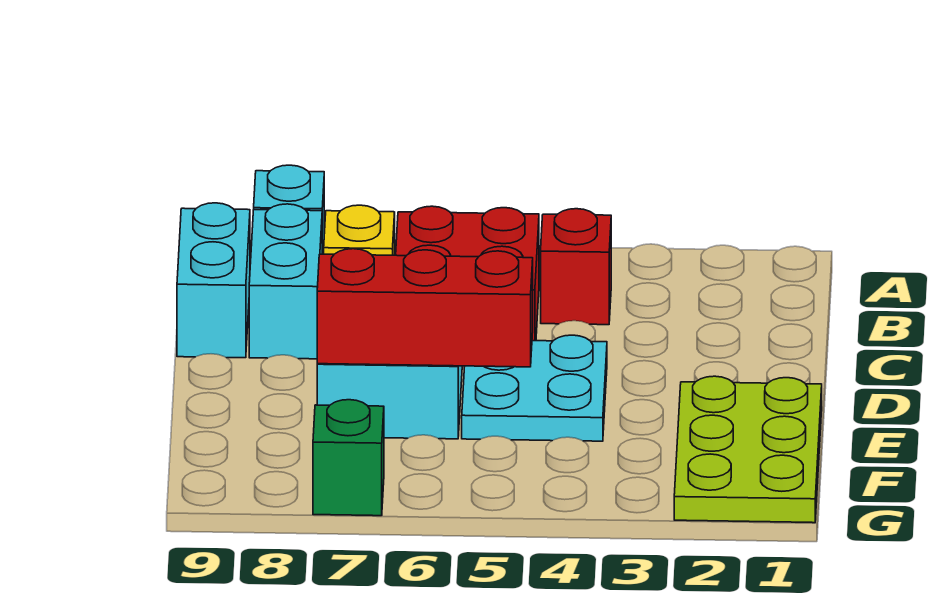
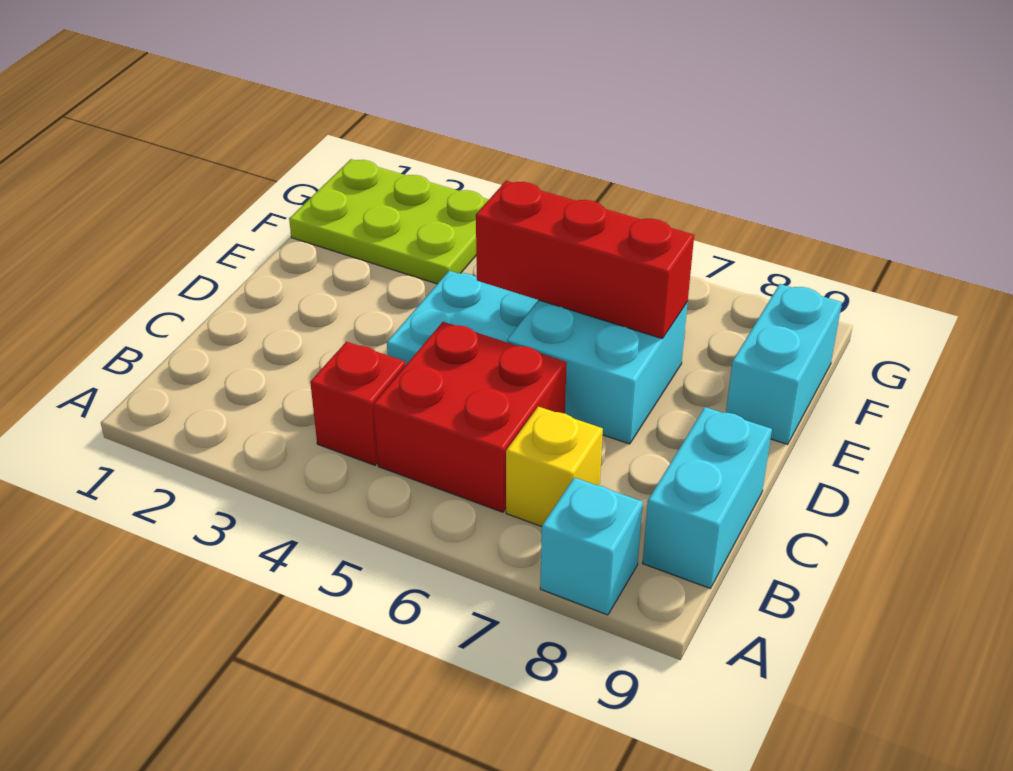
cyan 1x2 brick [249,204,322,359] -> cyan 1x2 brick moved to [726,284,842,444]
lime 2x3 plate [674,376,822,523] -> lime 2x3 plate turned to [289,159,489,284]
green 1x1 brick [313,400,384,516] -> none

